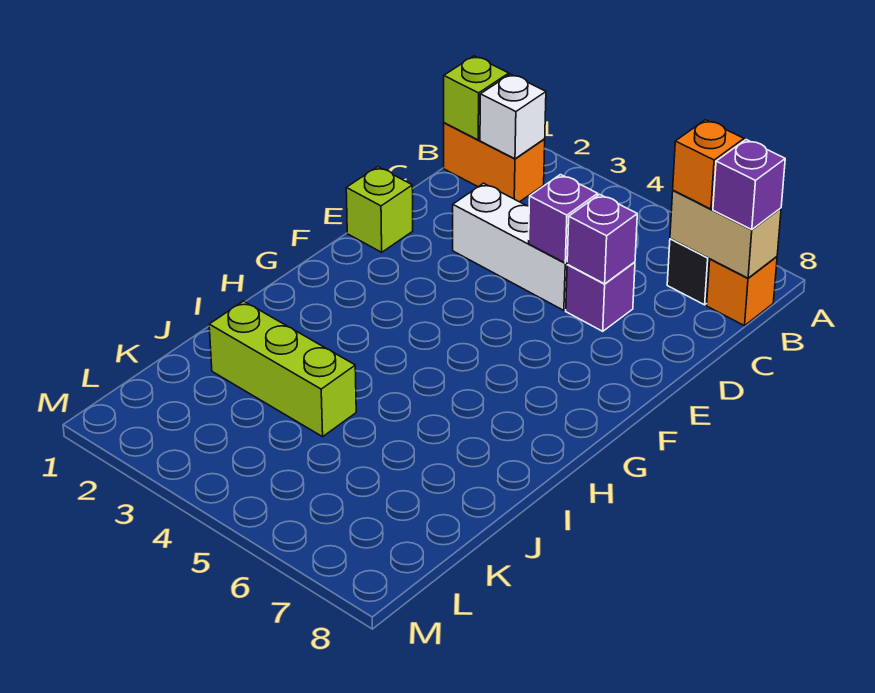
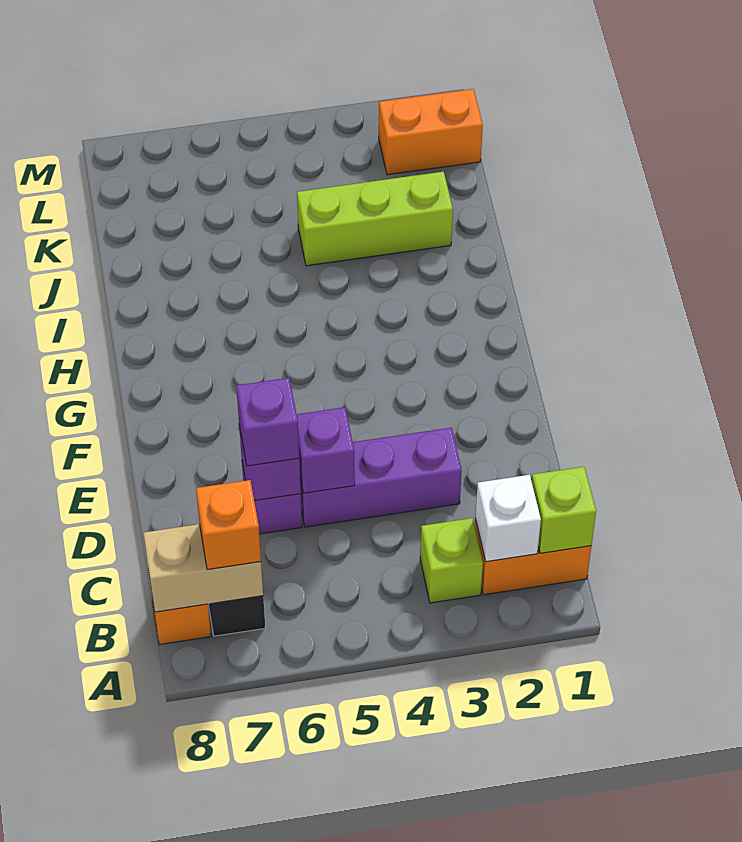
purple 1x1 brick [713,140,785,230] -> purple 1x1 brick moved to [236,378,299,466]
white 1x3 brick [453,183,568,310] -> purple 1x3 brick [300,428,462,527]
lime 1x1 brick [346,167,413,252] -> lime 1x1 brick moved to [420,518,483,603]
none -> orange 1x2 brick [379,89,483,175]

